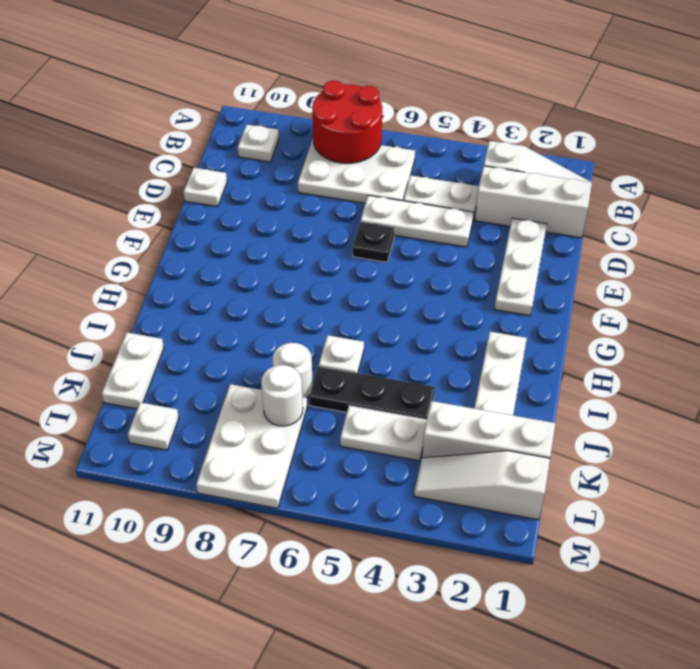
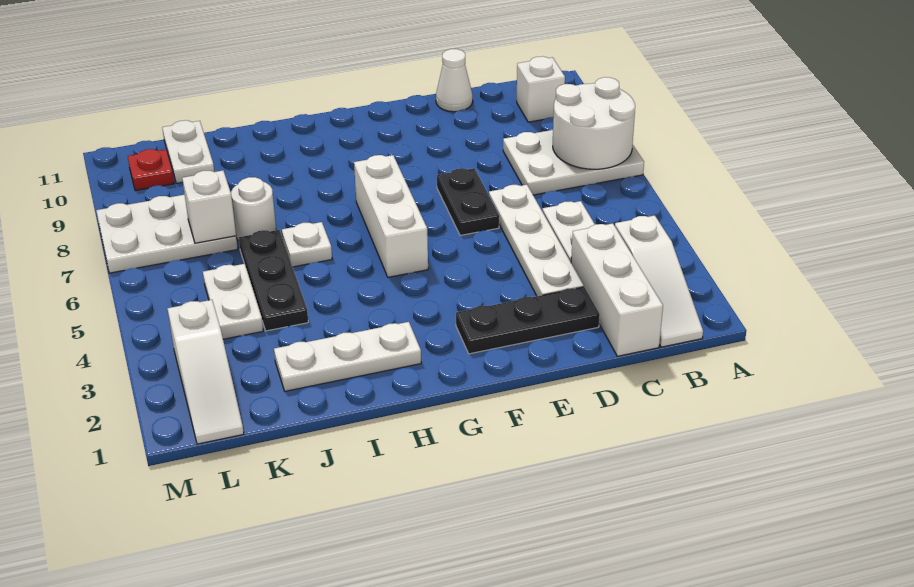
red 2x2 round brick [312,81,382,163] -> white 2x2 round brick [553,77,635,169]
white 2x3 plate [298,139,415,203] -> white 2x3 plate turned to [503,130,644,195]
white 1x1 plate [238,125,279,162] -> white 1x1 brick [517,56,565,122]
white 1x3 plate [495,218,547,316] -> black 1x3 plate [456,287,600,354]
white 1x3 plate [361,195,474,247] -> white 1x4 plate [489,185,584,296]
white 1x1 plate [184,168,227,207] -> white 1x1 cone [436,49,473,112]
black 1x1 plate [353,221,395,262] -> black 1x2 plate [437,168,499,235]
white 1x2 plate [102,332,164,409] -> white 1x2 plate turned to [162,120,214,183]
white 1x3 brick [422,401,555,458] -> white 1x3 brick moved to [354,155,428,277]
white 1x1 round brick [261,365,303,426] -> white 1x1 brick [182,171,236,243]
white 1x3 slope [414,451,550,520] -> white 1x3 slope turned to [167,300,244,444]
white 1x1 plate [128,403,179,450] -> red 1x1 plate [128,149,174,191]

